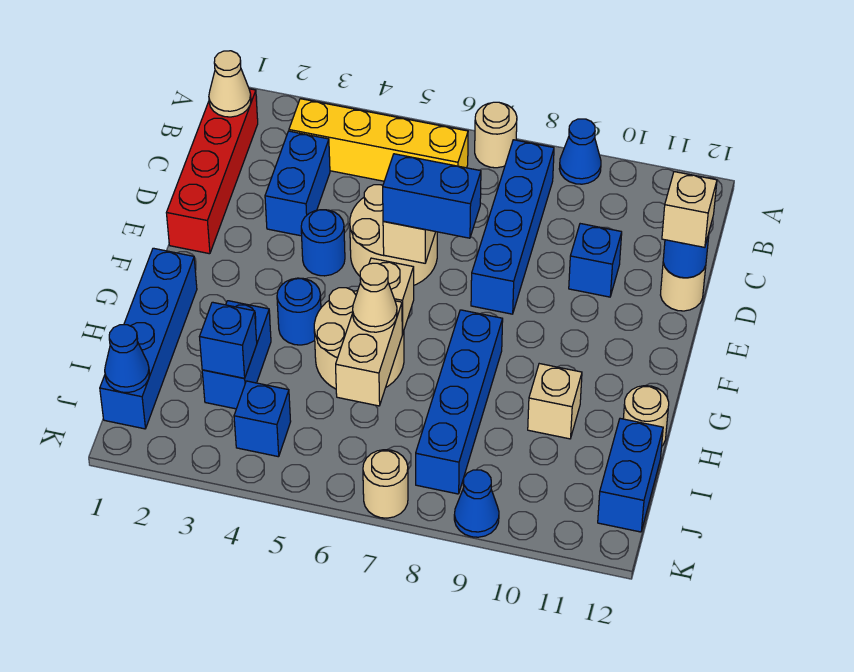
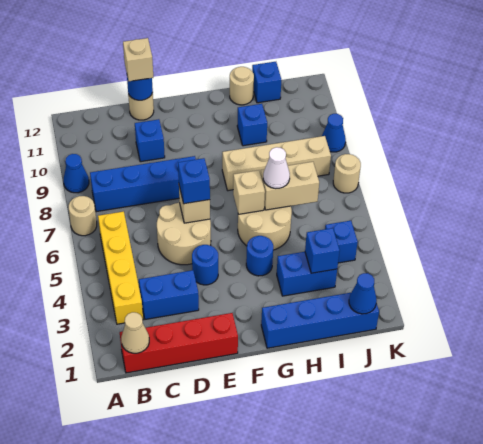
blue 1x2 brick [383,154,481,238] -> blue 1x1 brick [178,158,210,204]
blue 1x4 brick [416,310,503,494] -> tan 1x4 brick [222,136,331,191]
tan 1x1 cone [353,263,397,332] -> white 1x1 cone [263,147,290,189]
tan 1x1 brick [528,364,582,439] -> blue 1x1 brick [237,104,267,146]
blue 1x2 brick [598,419,663,532] -> blue 1x1 brick [252,62,281,103]

